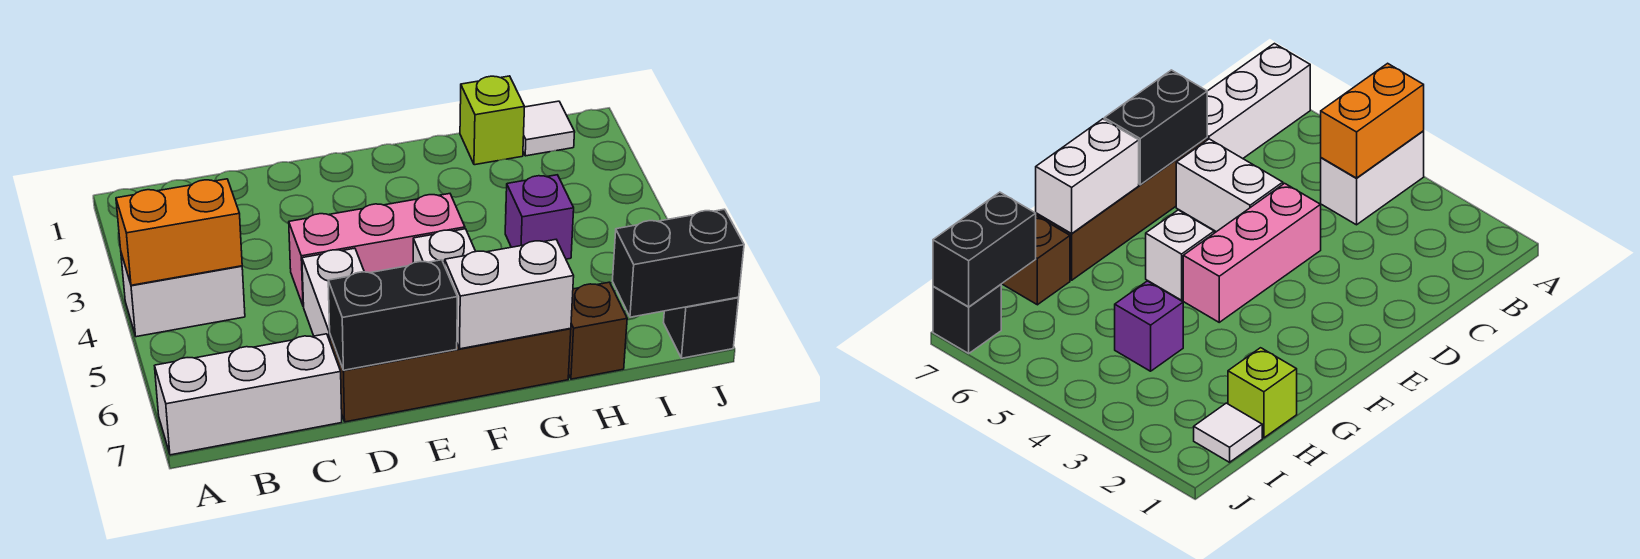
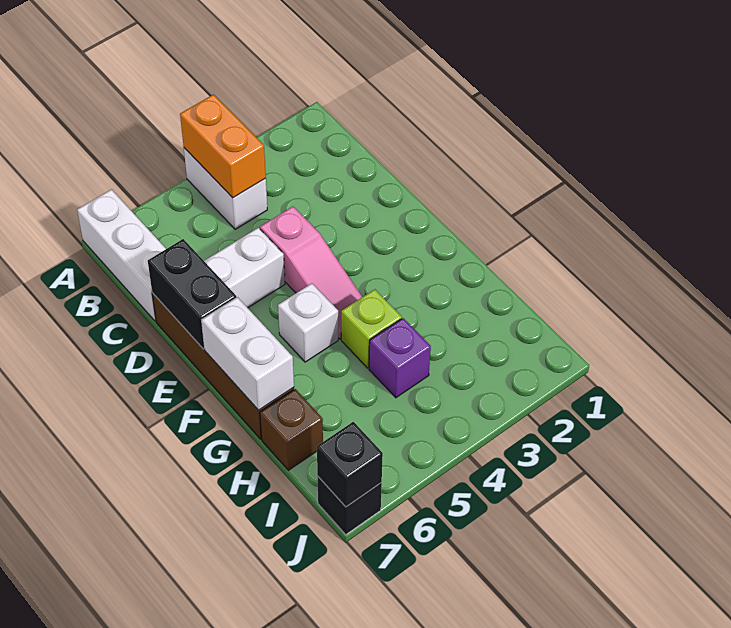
pink 1x3 brick [289,194,465,307] -> pink 1x3 slope [260,207,362,339]
lime 1x1 brick [460,76,524,165] -> lime 1x1 brick moved to [341,289,402,368]
white 1x1 tile [523,101,575,156] -> none
black 1x2 brick [612,209,744,317] -> black 1x1 brick [317,422,383,507]

